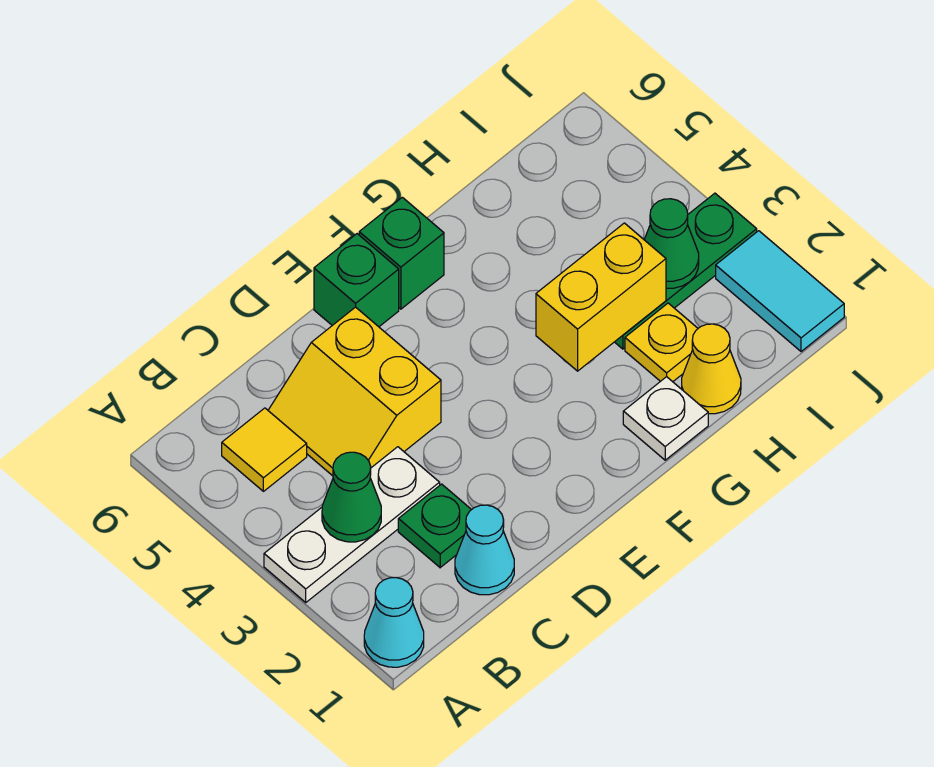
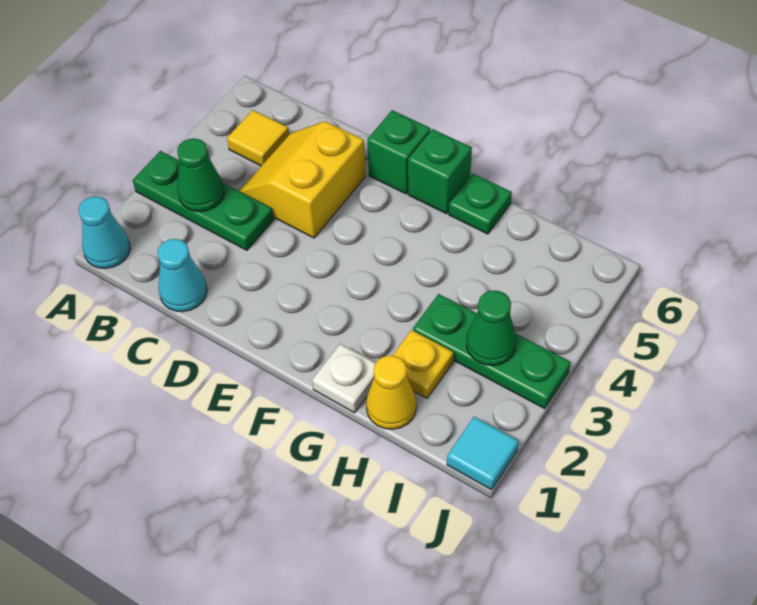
white 1x3 plate [264,447,440,602] -> green 1x3 plate [133,151,274,250]
green 1x1 plate [398,484,471,568] -> green 1x1 plate moved to [449,173,512,234]
yellow 1x2 brick [536,223,666,371] -> none
cyan 1x2 tile [716,231,844,352] -> cyan 1x1 tile [447,417,519,490]

